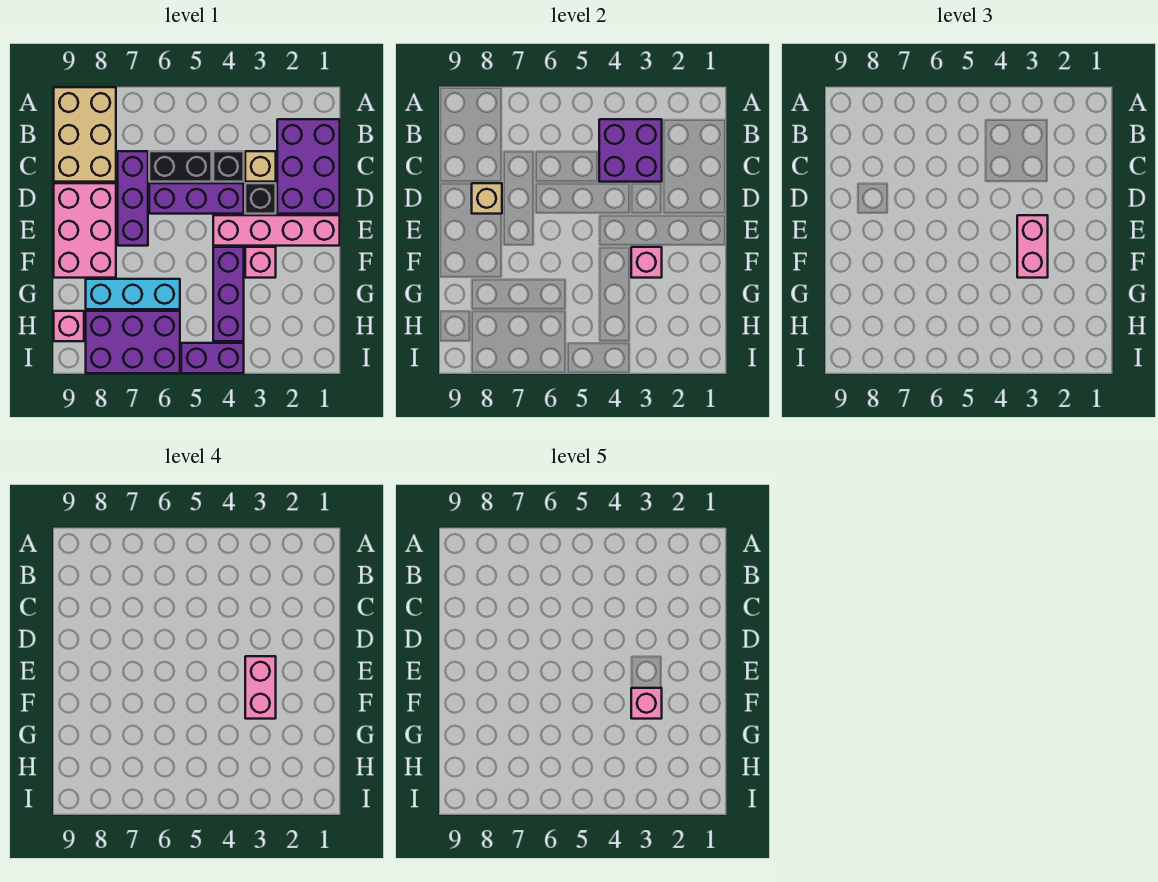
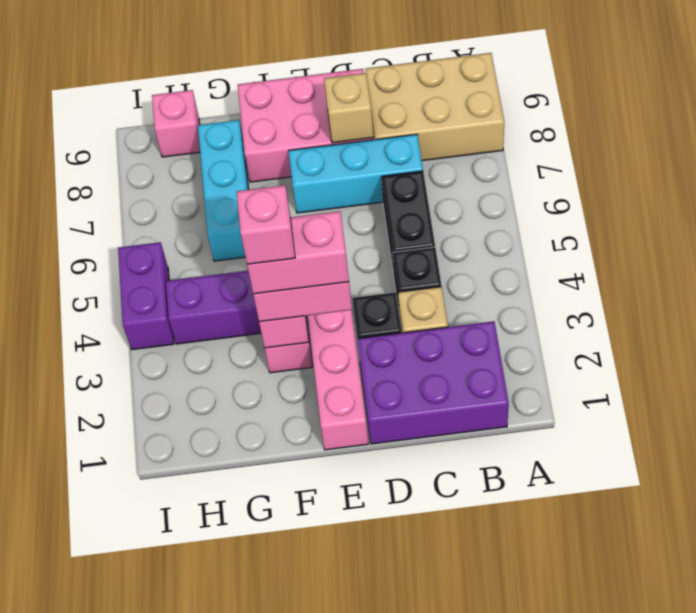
purple 2x2 brick [599,119,662,182] -> none
purple 1x3 brick [118,151,148,246] -> cyan 1x3 brick [289,134,423,213]
purple 1x3 brick [149,183,244,214] -> none
purple 2x3 brick [86,311,180,373] -> none

